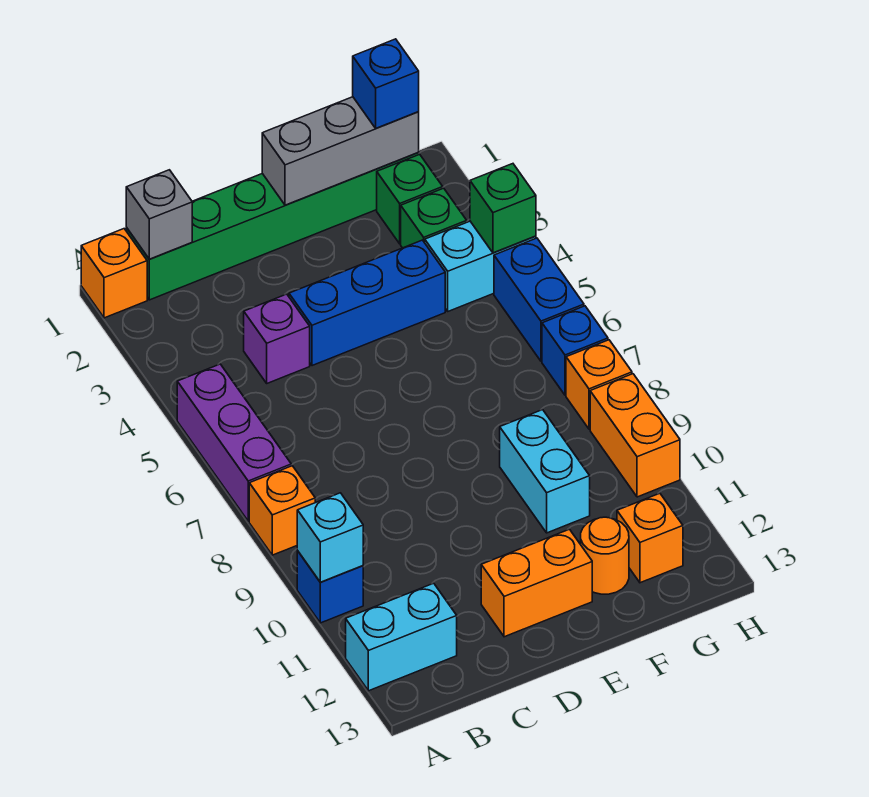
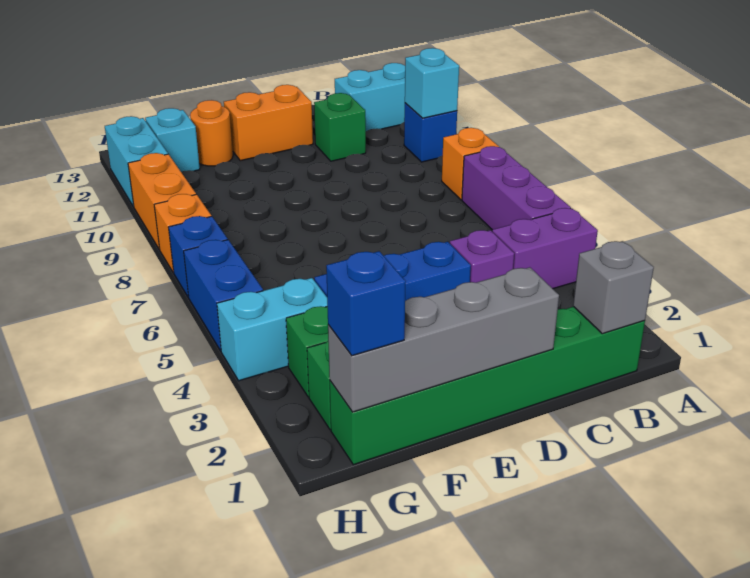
orange 1x1 brick [81,229,147,318] -> none
none -> purple 1x2 brick [492,208,598,289]
grey 1x3 brick [262,97,419,205] -> grey 1x4 brick [328,267,559,412]
cyan 1x2 brick [500,410,590,533] -> cyan 1x2 brick moved to [105,116,168,207]
orange 1x1 brick [617,493,683,583] -> cyan 1x1 brick [145,108,200,172]
green 1x1 brick [470,164,536,253] -> green 1x1 brick moved to [314,93,366,161]

